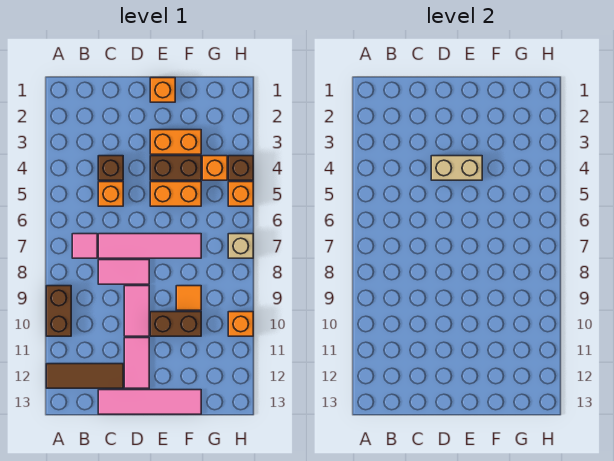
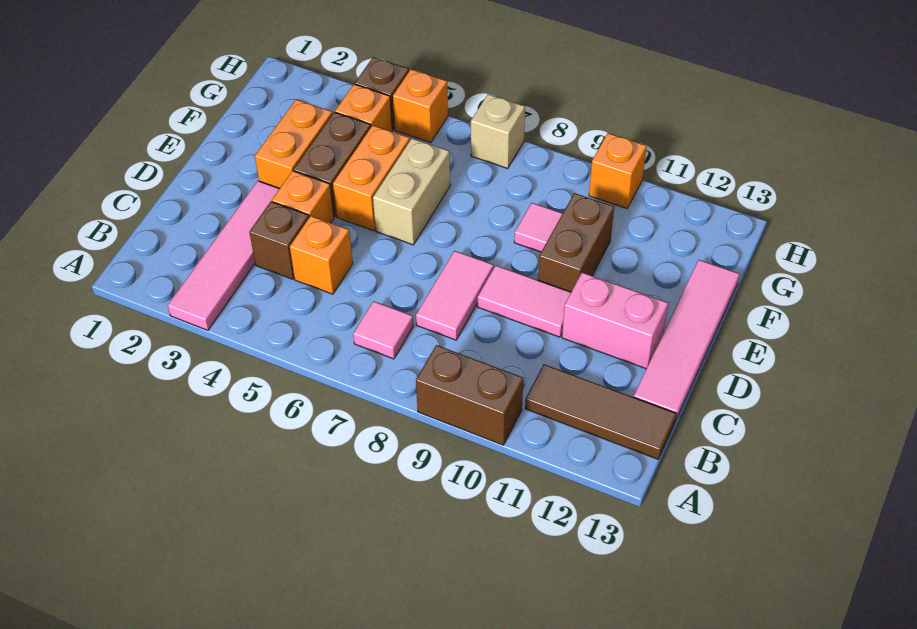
brown 1x3 tile [46,364,123,388] -> brown 1x3 tile turned to [525,364,676,459]
pink 1x4 tile [98,234,201,258] -> pink 1x4 tile moved to [168,181,280,330]
tan 1x2 brick [431,156,482,180] -> tan 1x2 brick moved to [373,138,450,245]
pink 1x2 tile [124,338,149,388] -> pink 1x2 brick [562,273,668,369]
orange 1x1 brick [150,78,175,102] -> orange 1x1 brick moved to [272,171,334,223]
orange 1x1 tile [176,286,201,310] -> pink 1x1 tile [514,203,563,252]

